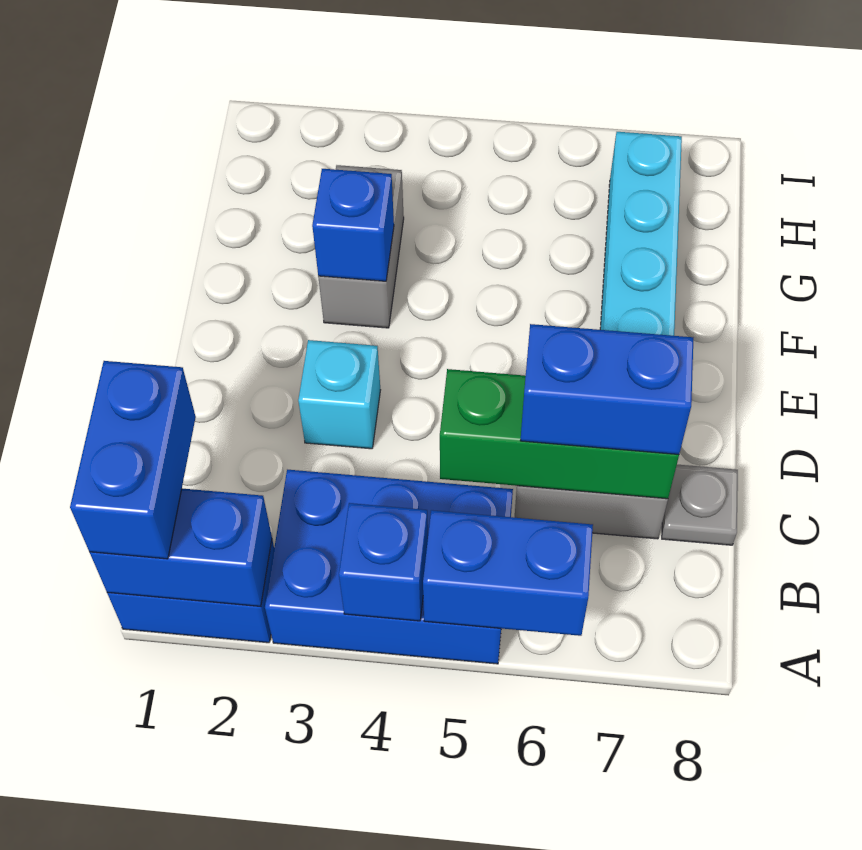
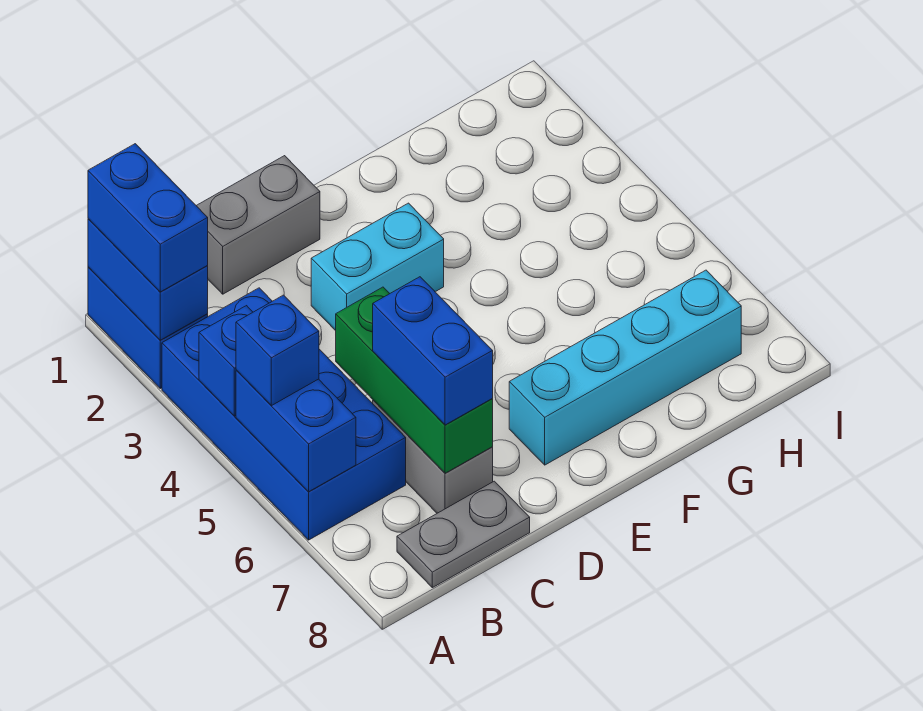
blue 1x2 brick [70,361,196,559] -> blue 1x2 brick turned to [88,144,208,292]
blue 2x3 brick [265,470,513,664] -> blue 2x4 brick [162,288,406,540]
grey 1x1 plate [662,465,738,545] -> grey 1x2 plate [397,481,530,588]
cyan 1x1 brick [298,340,380,449] -> cyan 1x2 brick [311,203,444,331]
grey 1x2 brick [318,165,404,328] -> grey 1x2 brick moved to [196,156,320,294]
blue 1x1 brick [312,169,394,281] -> blue 1x1 brick moved to [236,295,319,406]

